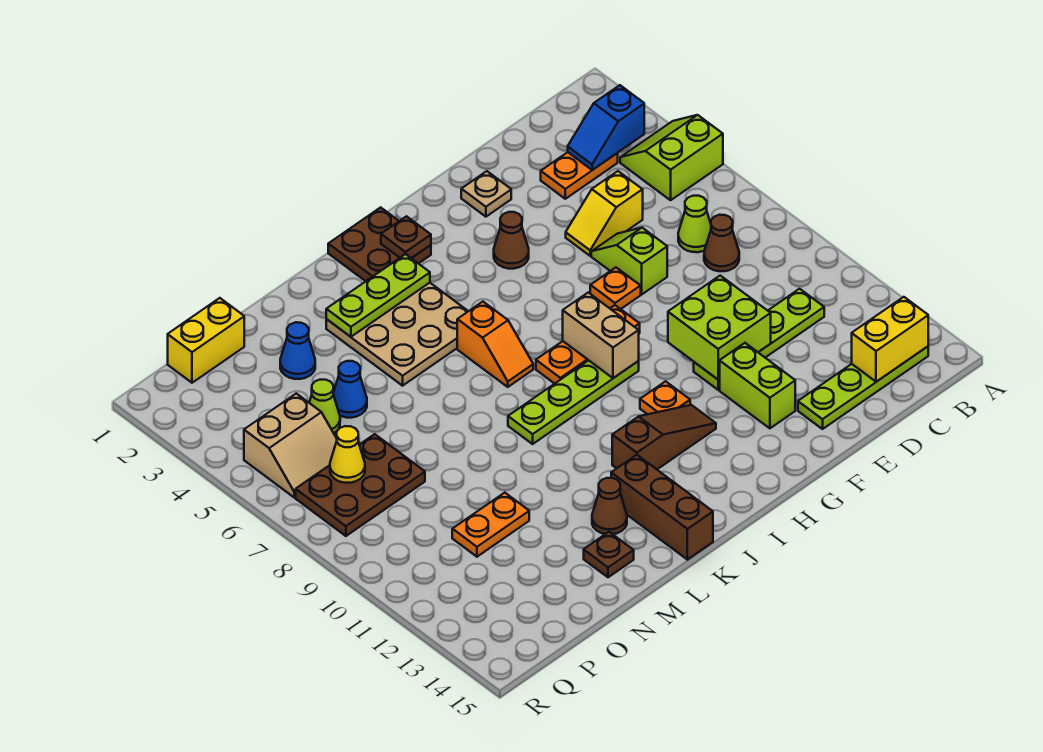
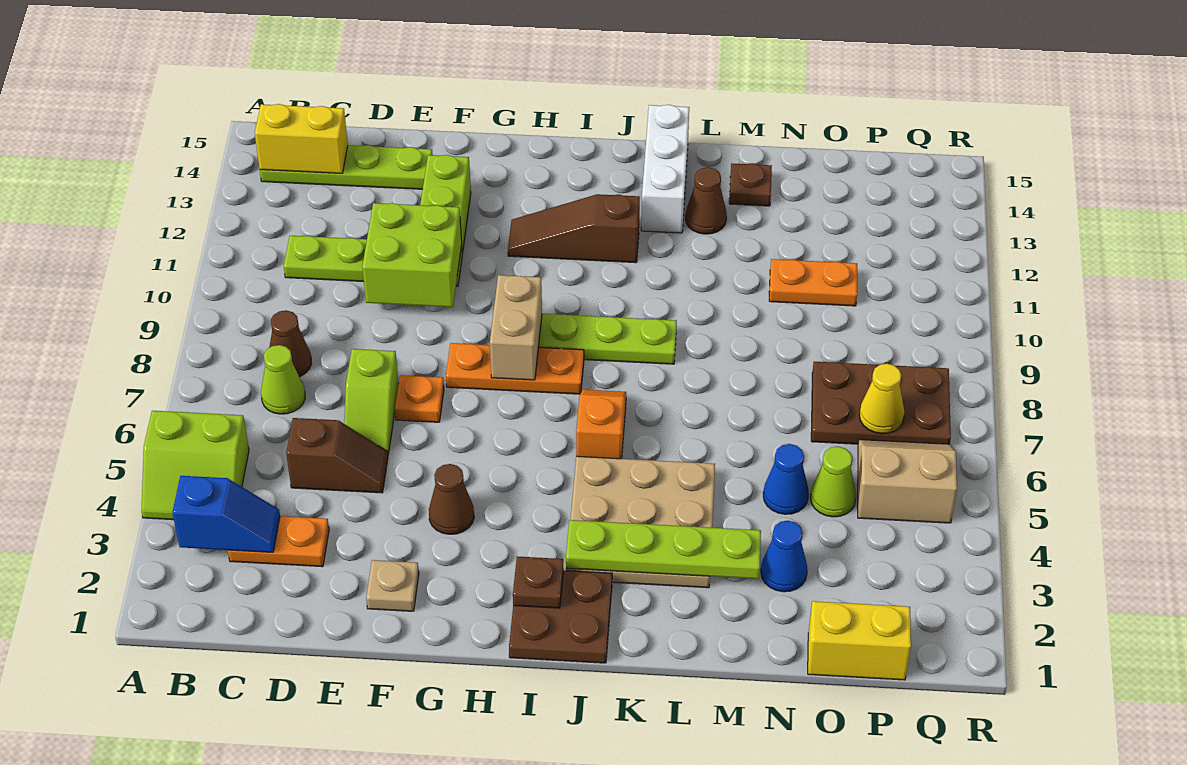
yellow 1x2 slope [566,171,643,256] -> brown 1x2 slope [286,418,388,493]
orange 1x1 plate [640,381,690,414] -> none
lime 1x3 plate [326,254,430,337] -> lime 1x4 plate [566,520,761,579]
brown 1x3 brick [611,455,713,560] -> white 1x3 brick [641,105,689,233]

